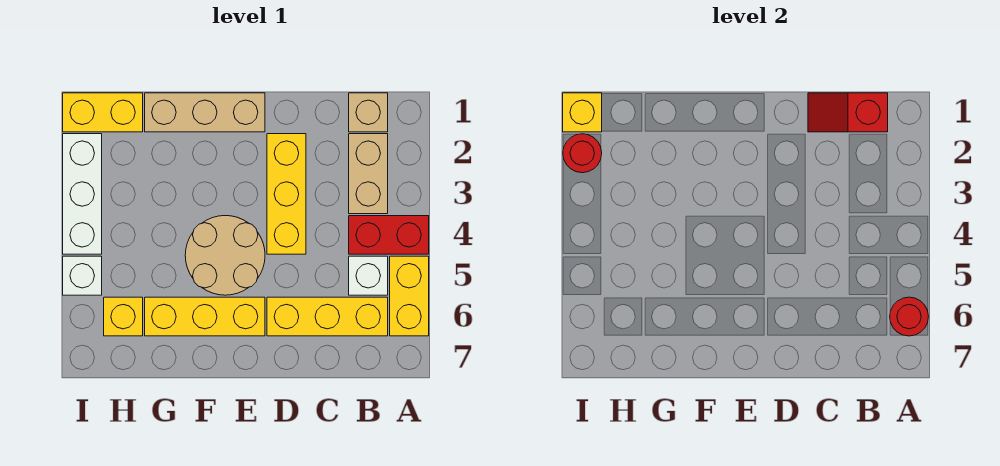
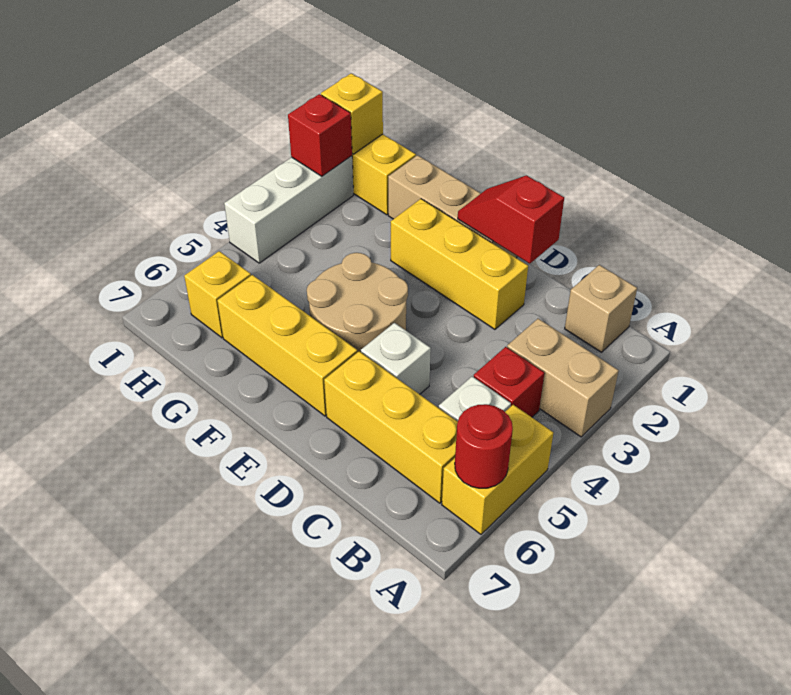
red 1x2 brick [349,216,429,254] -> red 1x1 brick [474,347,544,417]
red 1x2 slope [808,93,888,132] -> red 1x2 slope moved to [458,175,564,264]
tan 1x2 brick [349,134,388,214] -> tan 1x2 brick turned to [507,319,619,437]
yellow 1x3 brick [267,134,306,254] -> yellow 1x3 brick turned to [391,199,528,329]
red 1x1 round brick [563,134,602,173] -> red 1x1 brick [288,94,352,176]
white 1x1 brick [63,256,102,295] -> white 1x1 brick moved to [361,323,431,394]

